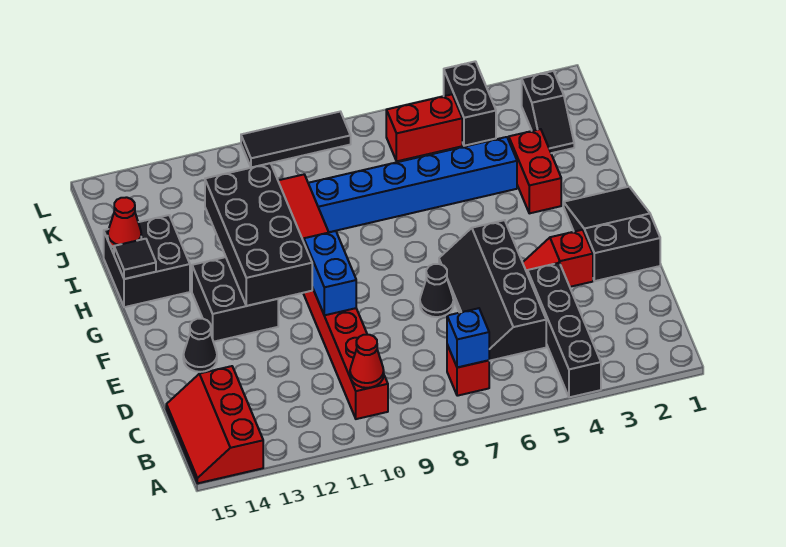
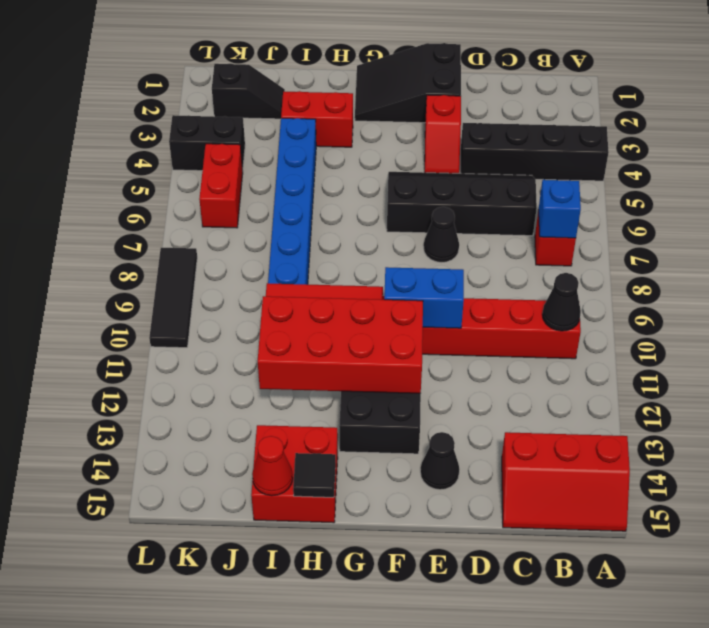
red 1x1 cone [350,335,384,388] -> black 1x1 cone [542,273,581,331]
black 2x4 slope [439,220,546,361] -> black 2x4 slope turned to [387,172,537,236]
black 2x4 brick [205,163,312,306] -> red 2x4 brick [258,296,423,393]
black 2x2 brick [104,215,190,307] -> red 2x2 brick [251,425,338,523]

